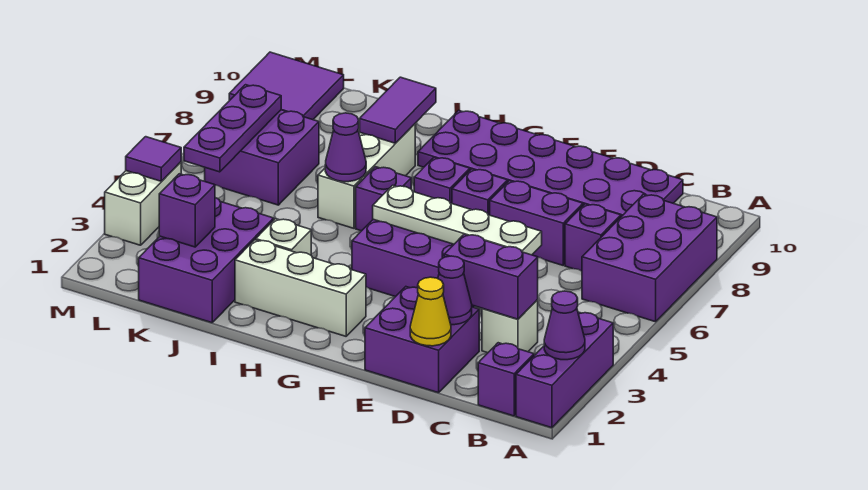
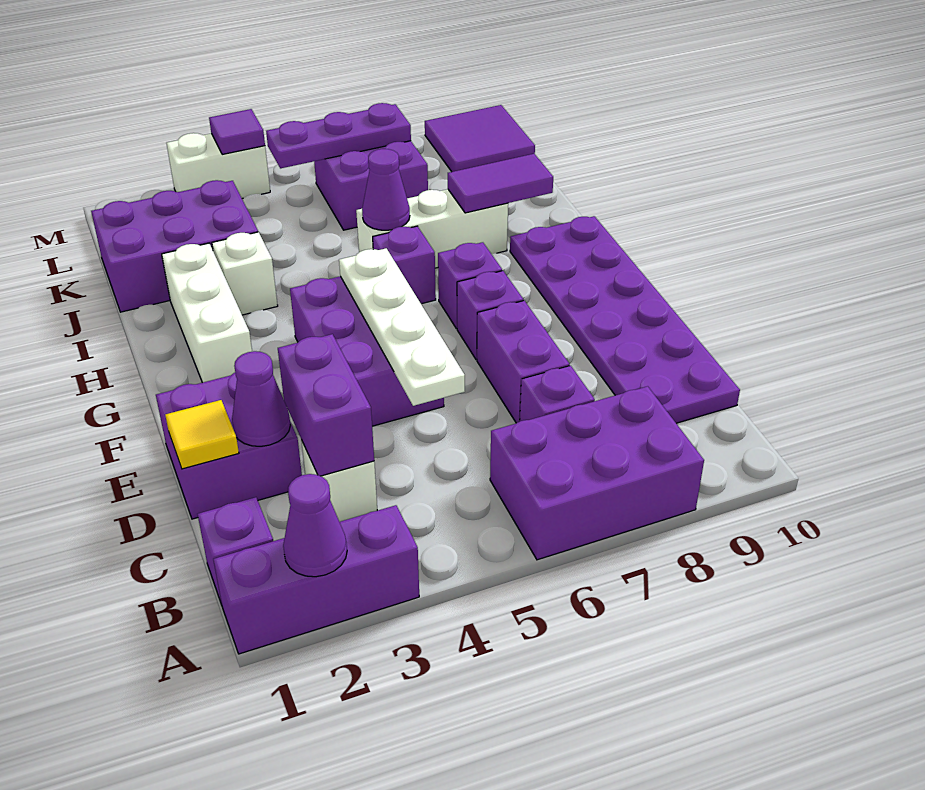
yellow 1x1 cone [410,277,451,346] -> yellow 1x1 tile [165,400,239,469]
purple 1x1 brick [159,174,215,247] -> none

